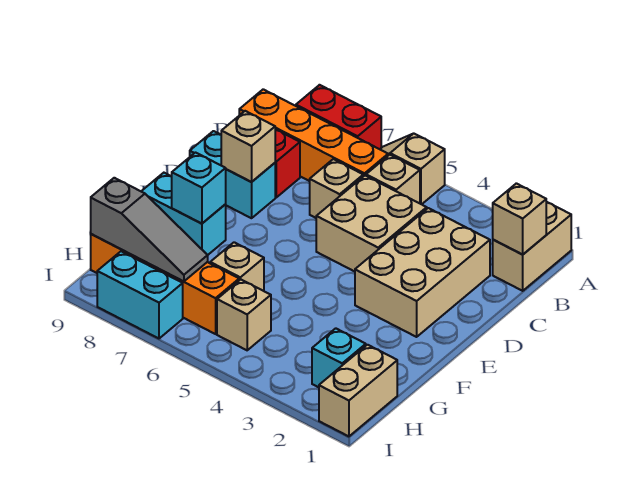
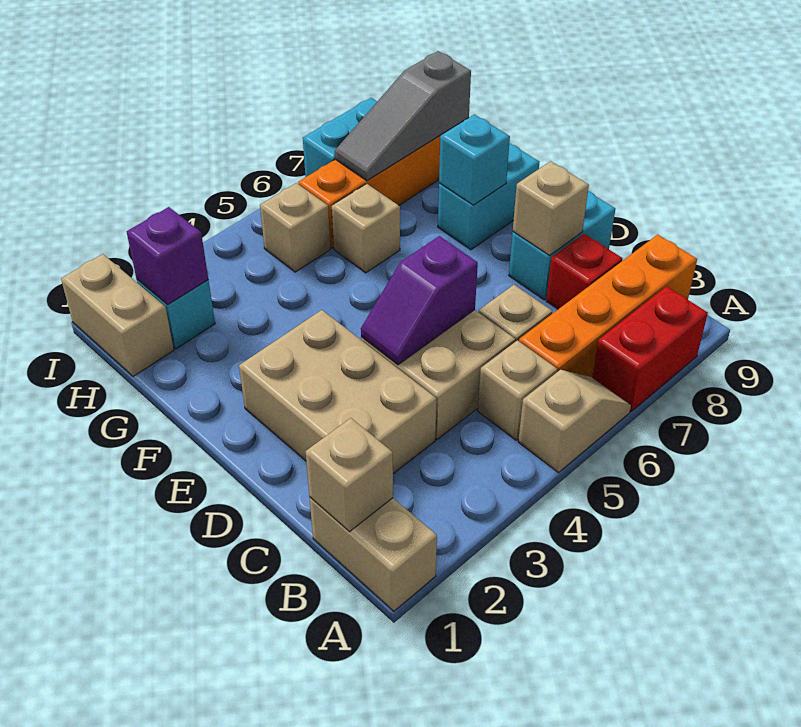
none -> purple 1x2 slope [361,236,478,365]
none -> purple 1x1 brick [127,207,208,305]

